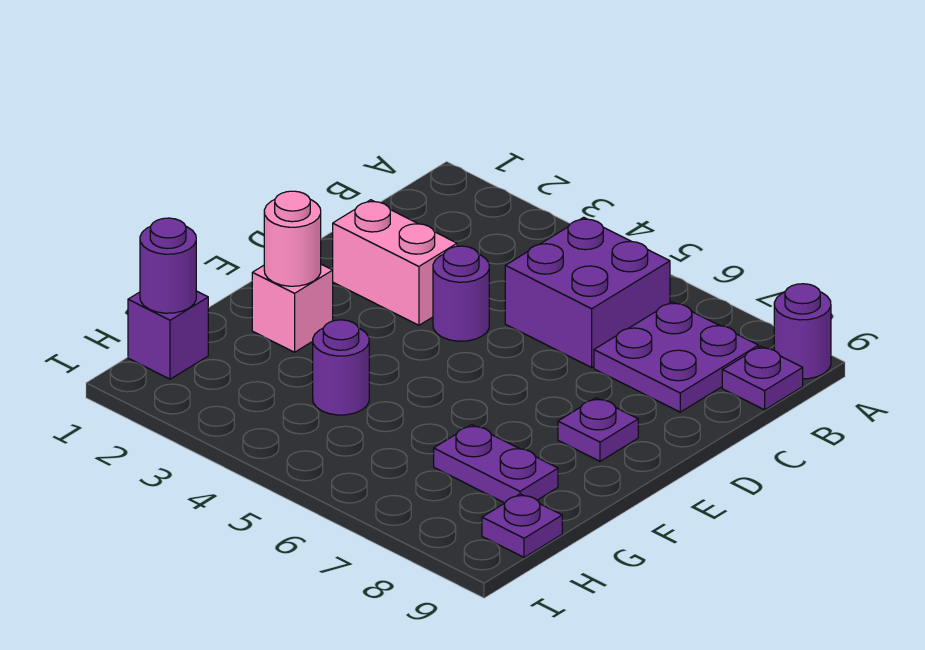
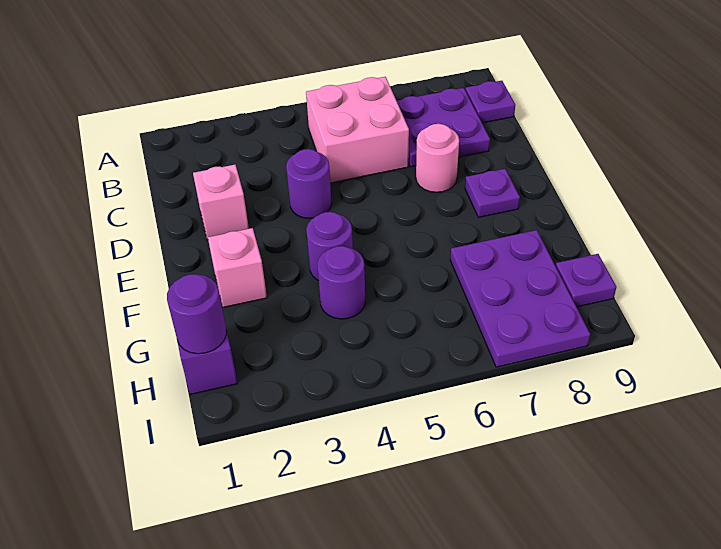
purple 1x1 round brick [774,284,831,379] -> purple 1x1 round brick moved to [306,212,353,281]
purple 2x2 brick [505,217,670,367] -> pink 2x2 brick [306,77,409,183]
pink 1x2 brick [333,200,457,325] -> pink 1x1 brick [193,165,249,240]
pink 1x1 round brick [264,191,321,286] -> pink 1x1 round brick moved to [416,124,459,192]
purple 1x2 plate [434,425,558,503] -> purple 2x3 plate [450,230,590,367]

